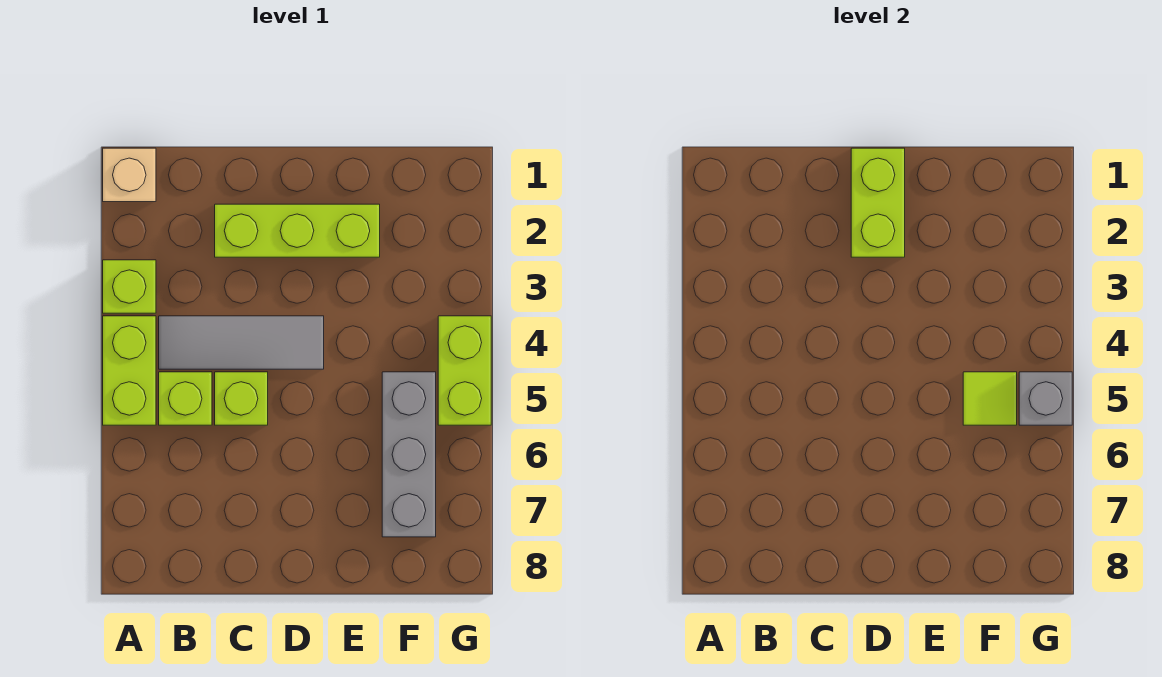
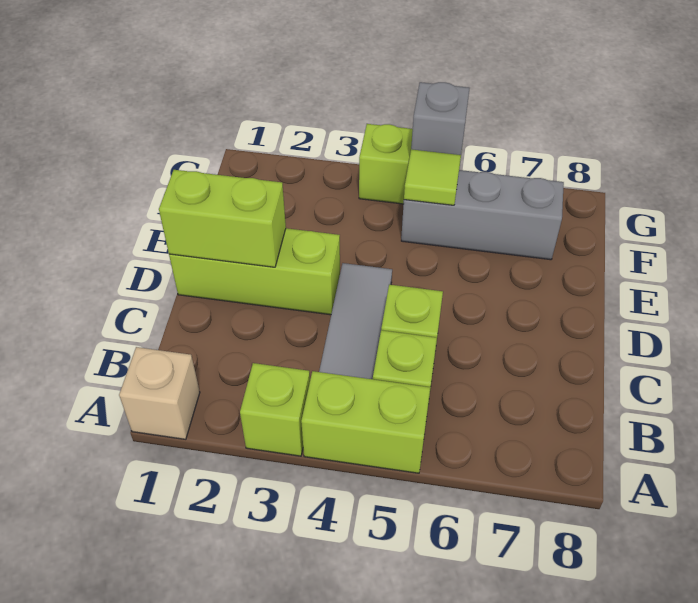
lime 1x3 brick [215,204,380,257] -> lime 1x3 brick turned to [169,228,340,315]

